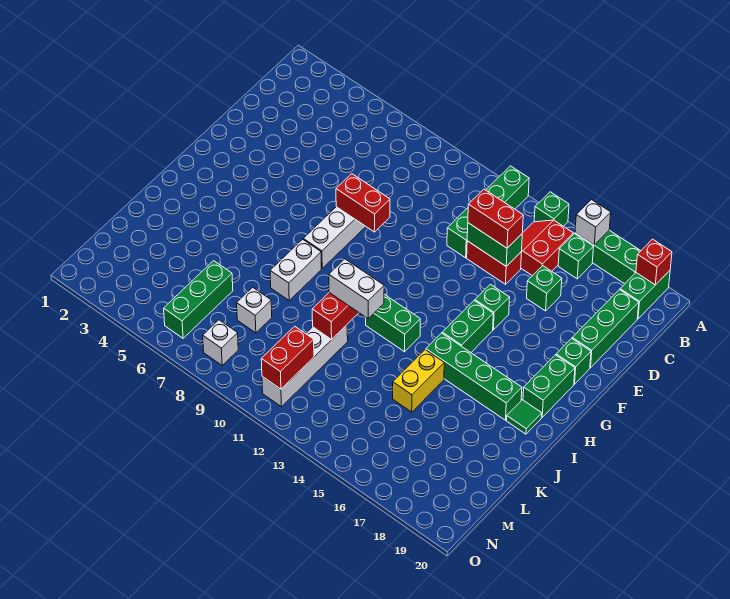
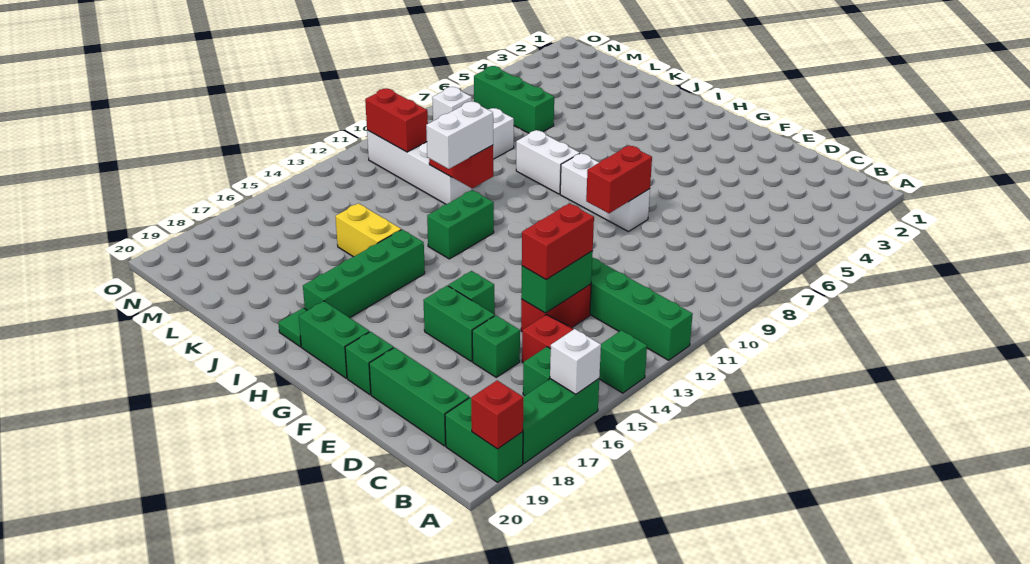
green 1x2 brick [442,301,493,352] -> green 1x2 brick moved to [423,286,495,362]

